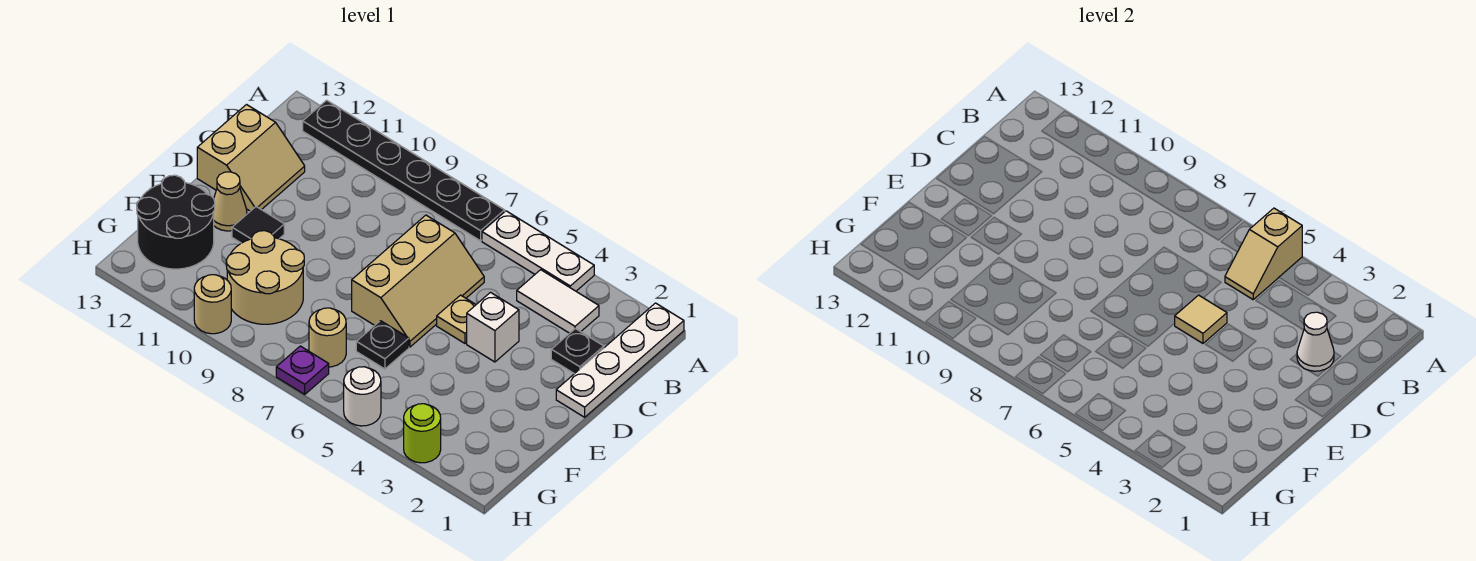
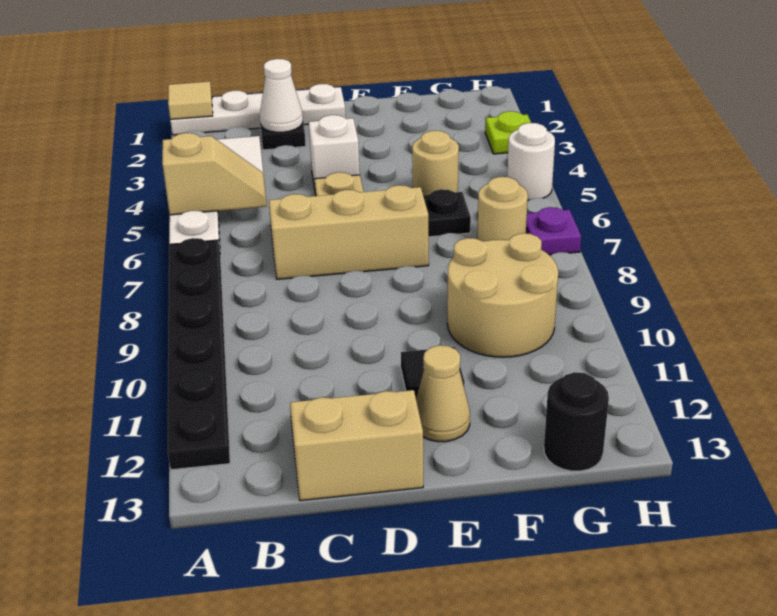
tan 1x1 tile [1175,295,1227,343] -> tan 1x1 tile moved to [168,81,213,119]
black 2x2 round brick [137,175,215,269] -> black 1x1 round brick [544,372,609,471]
lime 1x1 round brick [404,404,441,463] -> lime 1x1 plate [485,111,531,154]
tan 1x1 round brick [194,275,231,334] -> tan 1x1 round brick moved to [412,131,459,195]

